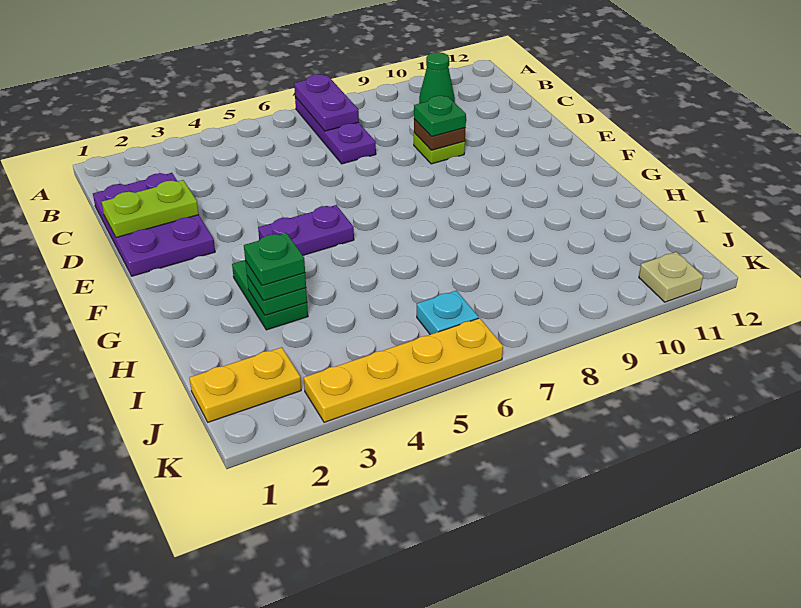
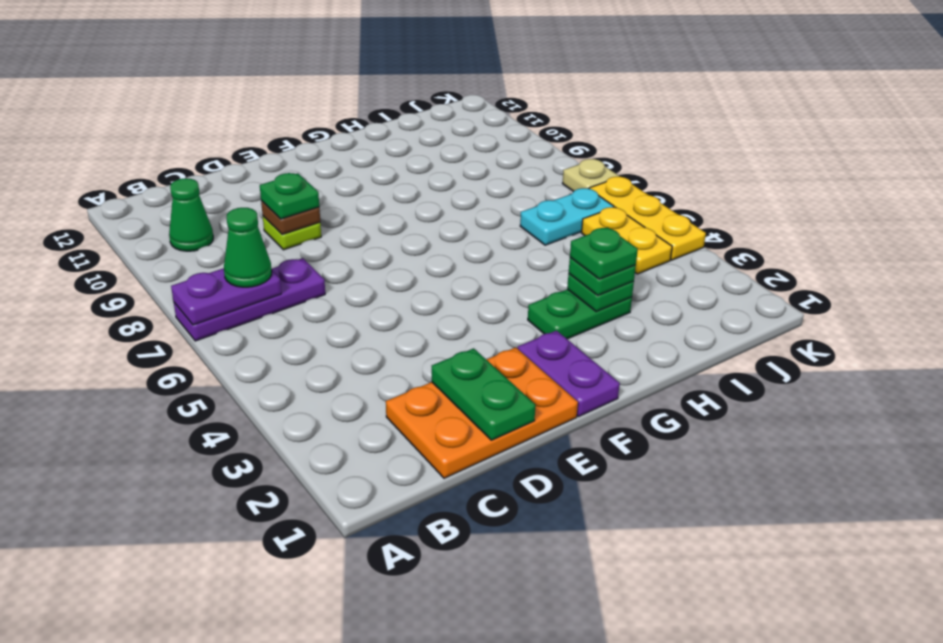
none -> green 1x1 cone [224,208,272,287]
purple 2x3 plate [93,173,215,276] -> orange 2x3 plate [386,347,578,478]
lime 1x2 plate [102,180,199,237] -> green 1x2 plate [432,348,535,440]
purple 1x2 plate [258,205,354,255] -> purple 1x2 plate moved to [518,330,620,416]
yellow 1x2 plate [189,347,301,422] -> yellow 1x2 plate moved to [582,207,672,274]
cyan 1x1 plate [417,291,479,335] -> cyan 1x2 plate [520,188,614,245]
yellow 1x4 plate [304,318,503,422] -> yellow 1x3 plate [589,177,706,260]
tan 1x1 plate [639,252,703,302] -> tan 1x1 plate moved to [562,159,619,192]

